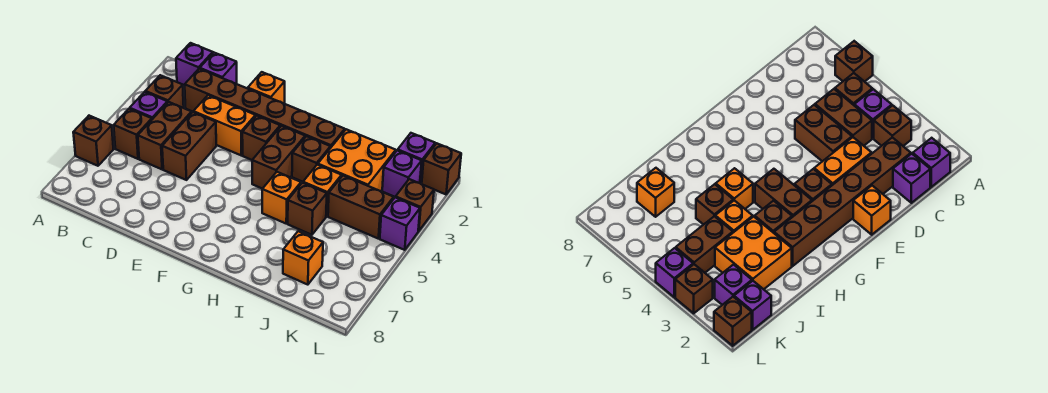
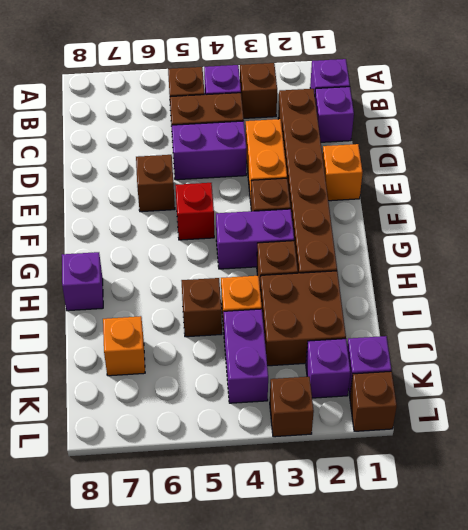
brown 1x1 brick [73,116,113,166] -> brown 1x1 brick moved to [136,155,175,212]
brown 1x2 brick [162,112,216,180] -> purple 1x2 brick [172,121,246,180]
none -> red 1x1 brick [175,183,214,240]
brown 1x2 brick [252,126,305,189] -> purple 1x2 brick [216,209,294,269]
orange 1x1 brick [262,172,301,223] -> none
orange 2x2 brick [318,129,396,191] -> brown 2x2 brick [260,271,346,366]
brown 1x2 brick [328,176,394,239] -> purple 1x2 brick [224,309,268,403]
purple 1x1 brick [380,197,420,250] -> purple 1x1 brick moved to [62,252,103,311]

